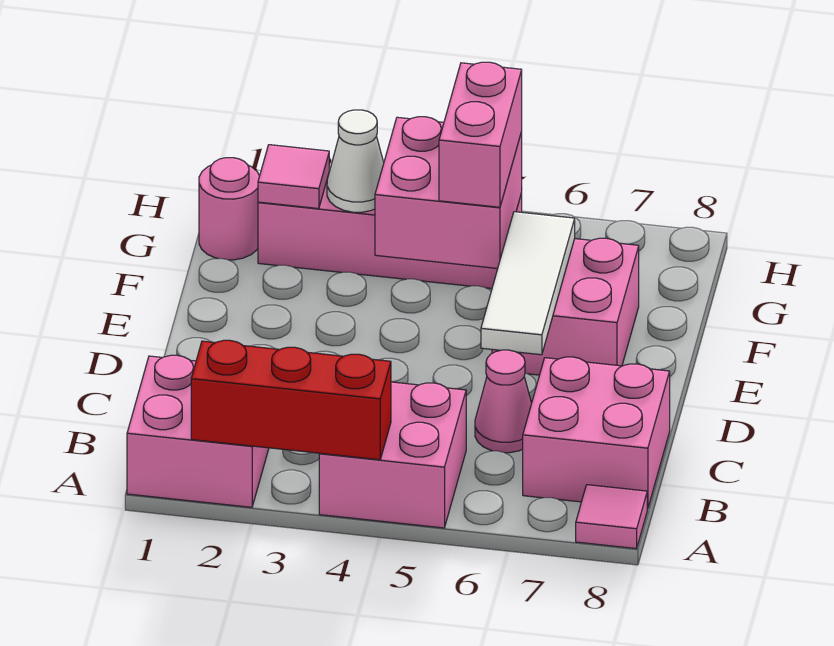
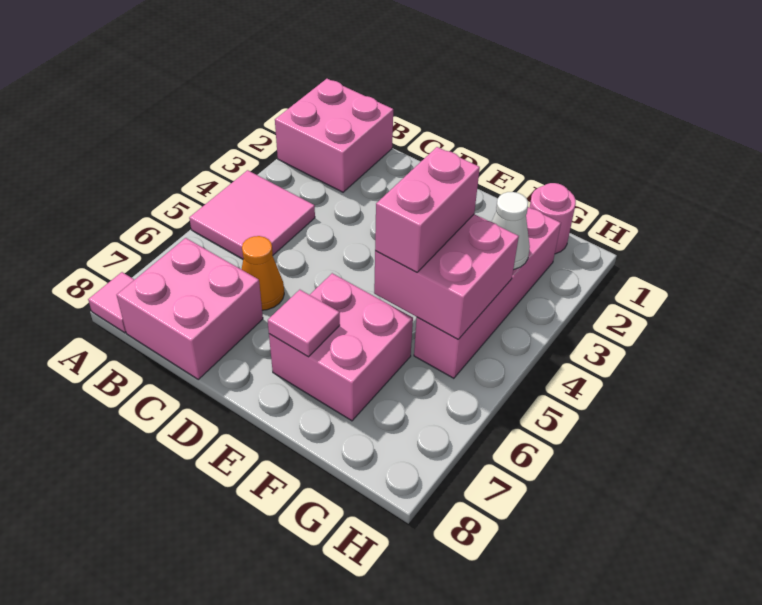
red 1x3 brick [191,340,391,460] -> none
pink 2x2 brick [319,382,466,528] -> pink 2x2 tile [189,170,315,259]
pink 1x1 cone [475,350,532,453] -> orange 1x1 cone [241,236,284,310]
white 1x3 tile [481,212,575,355] -> none
pink 1x2 brick [439,62,522,207] -> pink 1x2 brick turned to [375,147,480,272]
pink 1x1 tile [258,145,329,209] -> pink 1x1 tile moved to [268,290,340,357]

